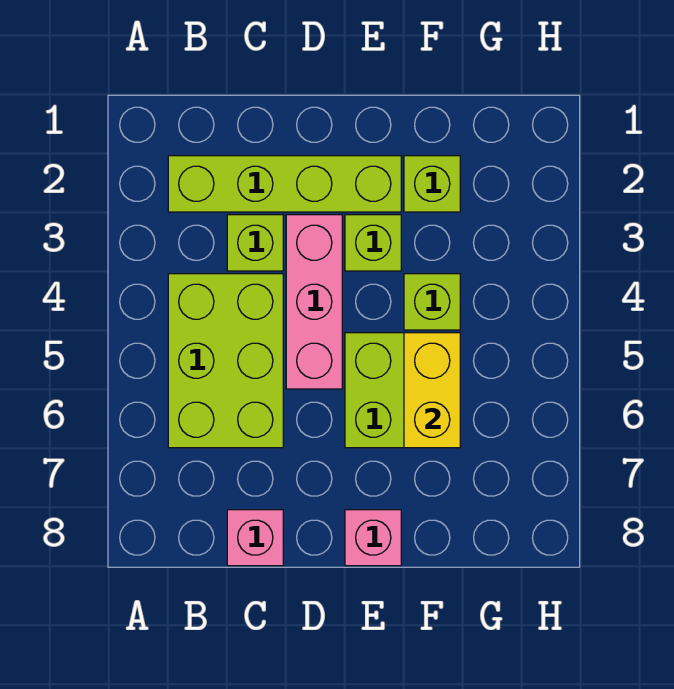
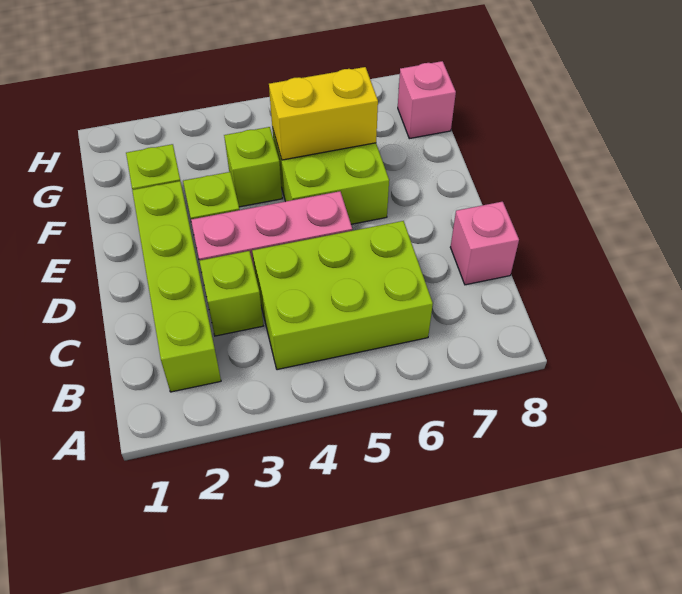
pink 1x1 brick [345,510,401,566] -> pink 1x1 brick moved to [398,61,456,139]

